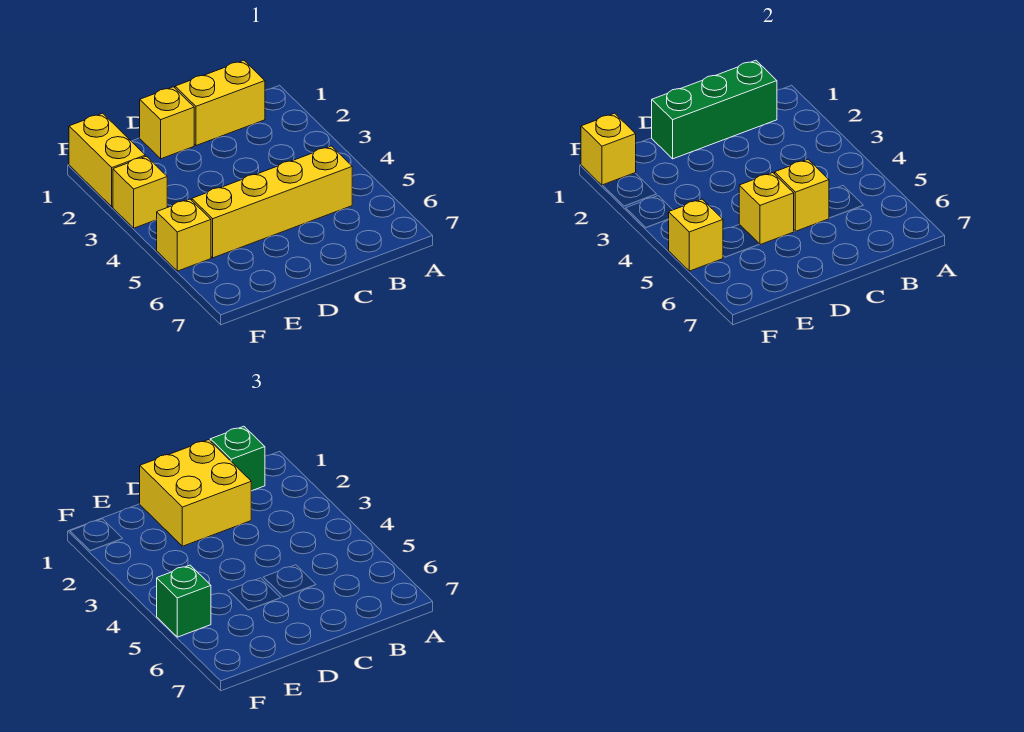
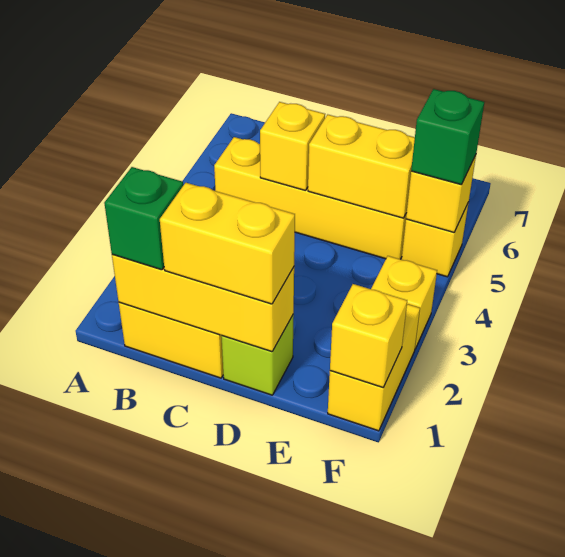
green 1x3 brick [652,60,777,159] -> yellow 1x3 brick [112,254,294,352]
yellow 2x2 brick [140,440,251,546] -> yellow 1x2 brick [160,183,295,304]
yellow 1x1 brick [140,87,194,159] -> lime 1x1 brick [221,314,294,395]
yellow 1x1 brick [739,173,794,245] -> yellow 1x2 brick [308,115,415,218]

